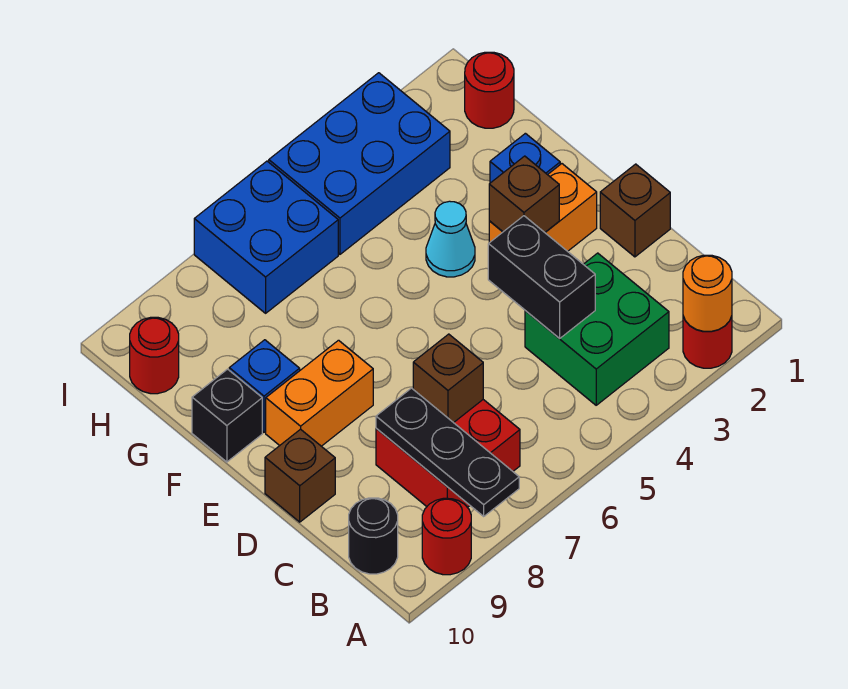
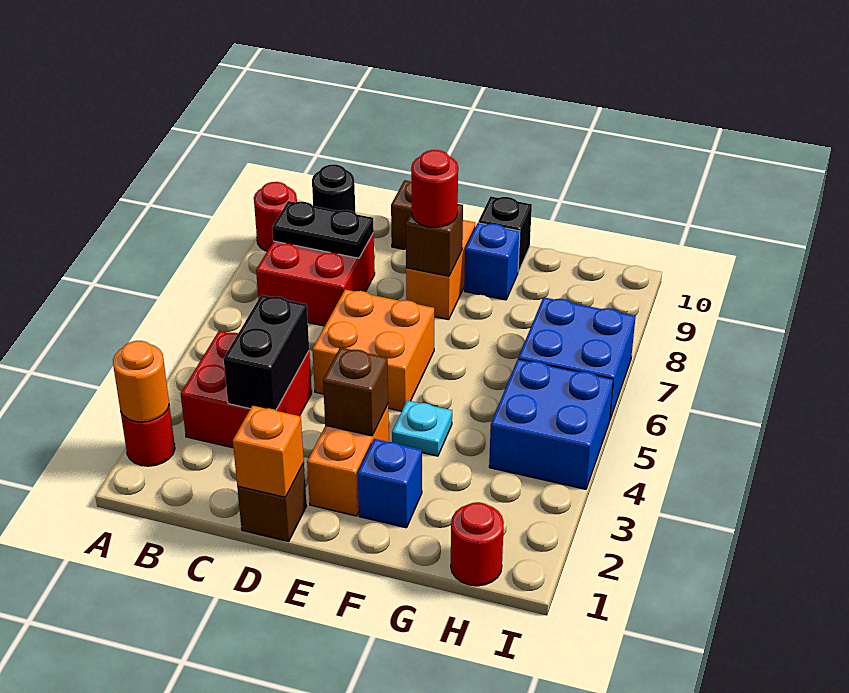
black 1x3 plate [376,388,519,516] -> black 1x2 plate [272,201,374,258]
green 2x2 brick [525,253,669,405] -> red 2x2 brick [181,331,312,448]
black 1x2 brick [488,216,595,339] -> black 1x2 brick turned to [224,295,309,410]
brown 1x1 brick [413,334,483,423] -> brown 1x1 brick moved to [406,204,463,276]
none -> orange 1x1 brick [233,406,304,497]
none -> orange 2x2 brick [312,290,434,411]
cyan 1x1 cone [426,201,475,277] -> cyan 1x1 plate [392,400,452,456]
blue 2x3 brick [269,73,450,254] -> blue 2x2 brick [489,359,613,489]
red 1x1 round brick [130,317,179,394] -> red 1x1 round brick moved to [411,150,458,228]

